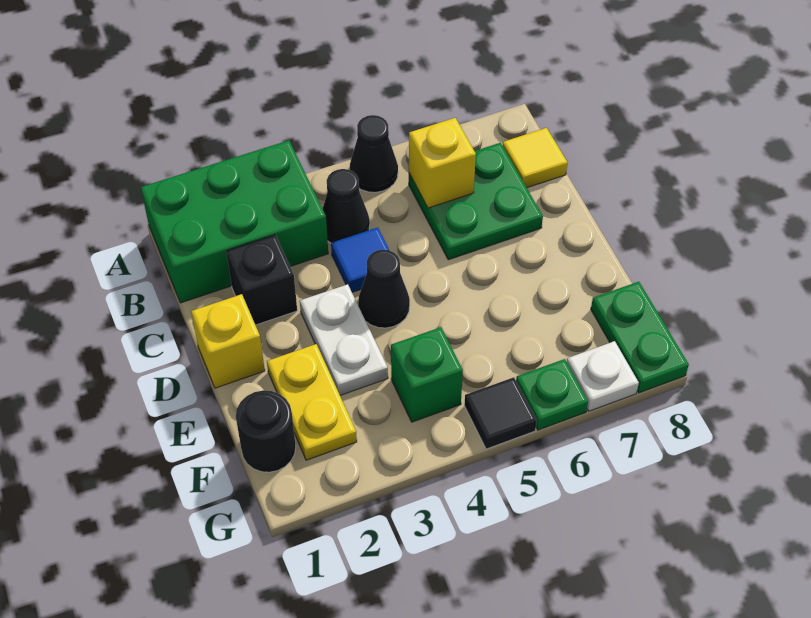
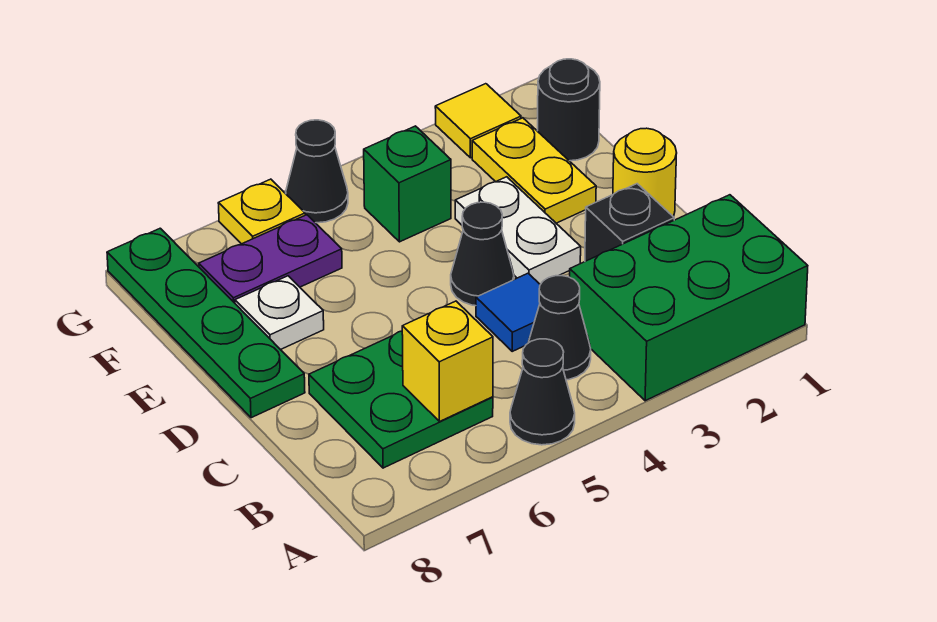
yellow 1x1 tile [502,128,567,188] -> yellow 1x1 tile moved to [435,84,521,158]
yellow 1x1 brick [191,294,265,388] -> yellow 1x1 round brick [613,128,677,217]
none -> purple 1x2 plate [199,215,342,303]
green 1x2 plate [591,282,689,393] -> green 1x4 plate [107,228,305,418]
black 1x1 tile [464,377,537,449] -> black 1x1 cone [286,120,348,223]
green 1x1 plate [516,359,588,430] -> yellow 1x1 plate [218,179,305,244]
white 1x1 plate [567,341,639,411] -> white 1x1 plate moved to [235,276,324,350]

